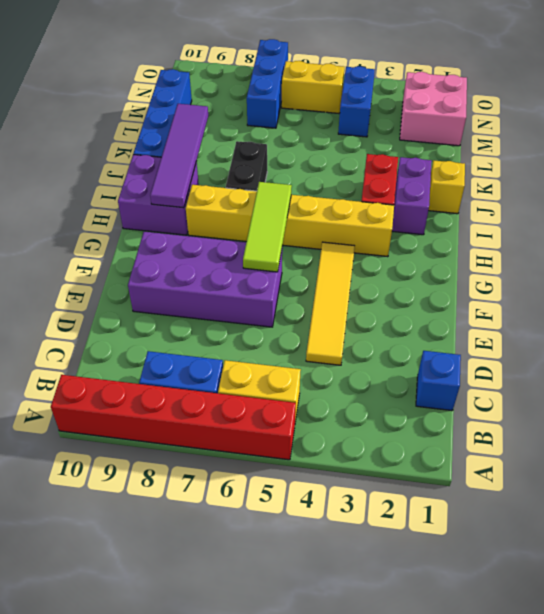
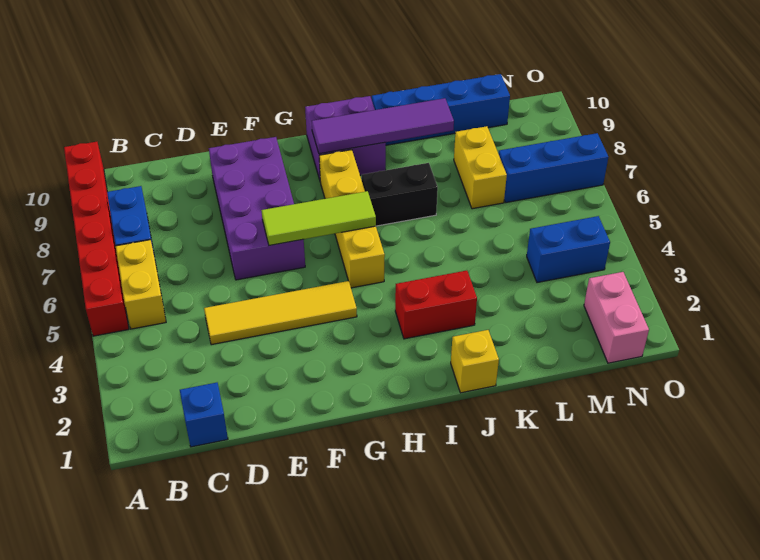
yellow 1x6 brick [186,185,394,257] -> yellow 1x4 brick [319,150,385,288]
purple 1x2 brick [392,157,432,235] -> none
pink 2x2 brick [400,72,467,146] -> pink 1x2 brick [584,272,649,363]
yellow 1x2 brick [282,61,344,114] -> yellow 1x2 brick moved to [454,126,507,209]

